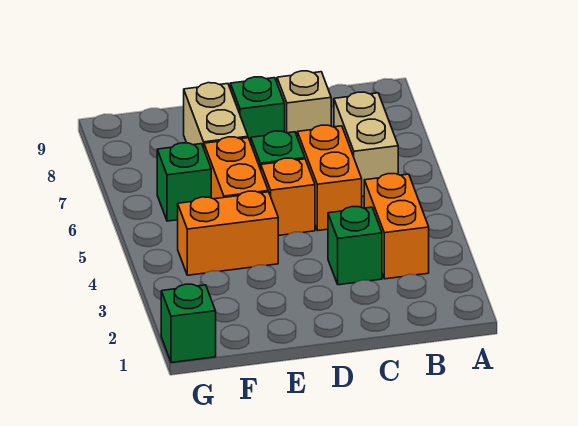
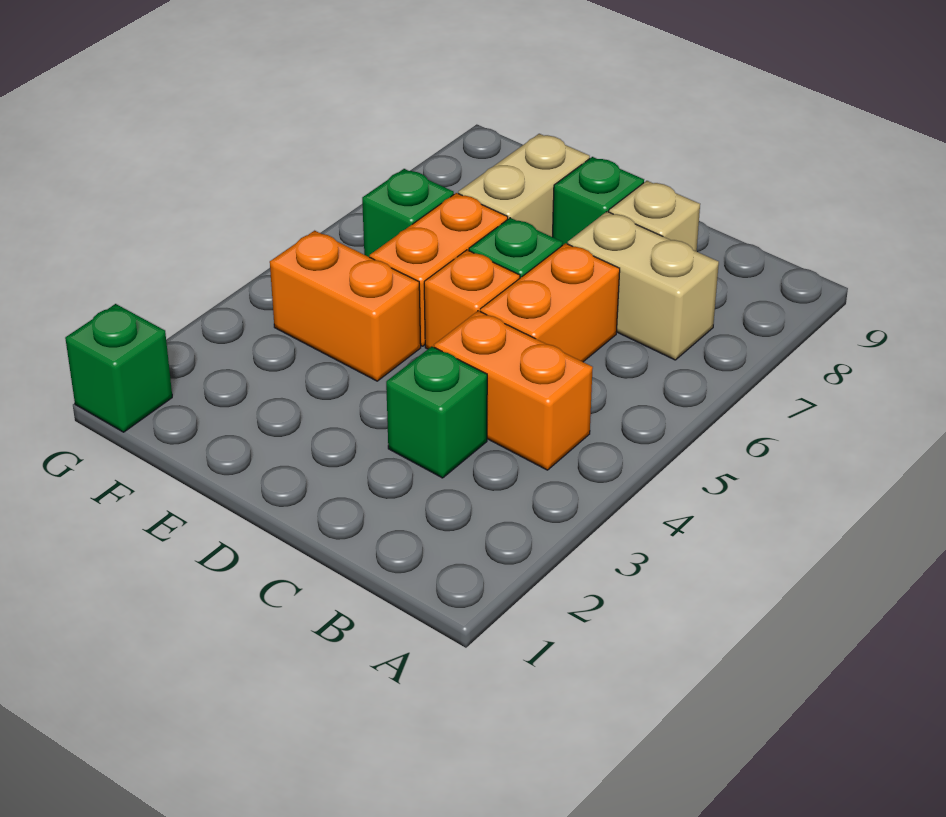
orange 1x2 brick [364,174,429,279] -> orange 1x2 brick turned to [434,311,593,470]
tan 1x2 brick [334,92,398,197] -> tan 1x2 brick turned to [567,212,719,360]

